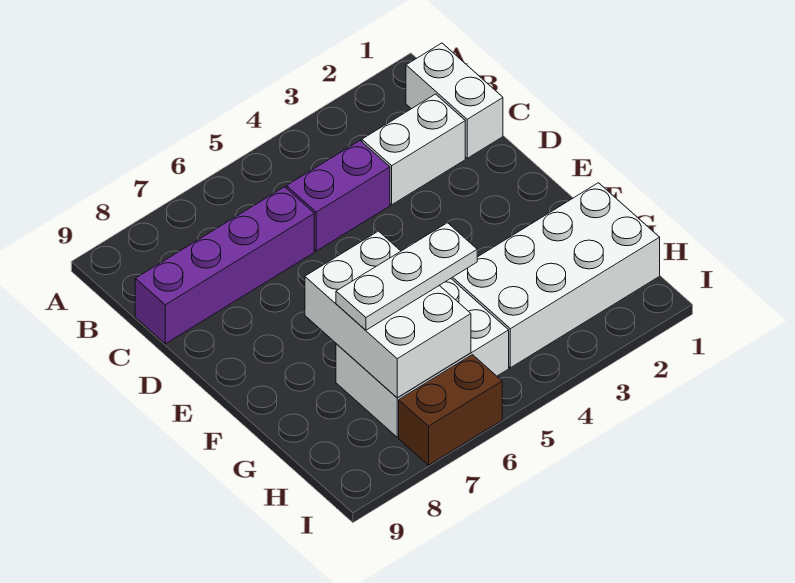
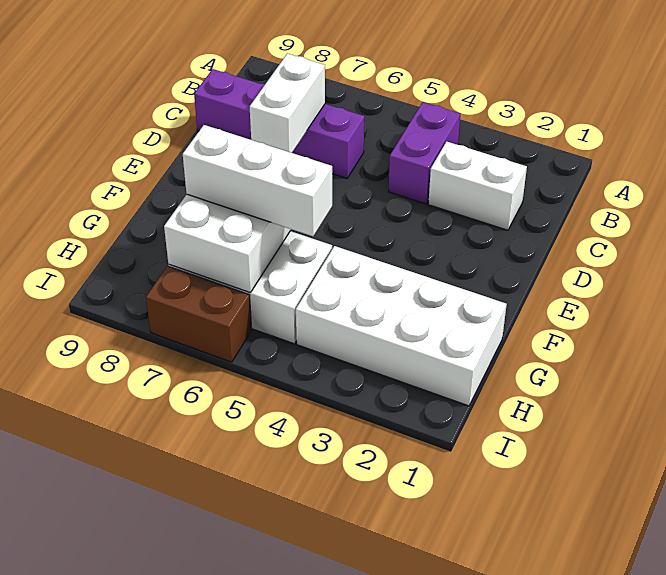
white 1x2 brick [406,43,503,158] -> white 1x2 brick moved to [250,54,325,153]
purple 1x2 brick [286,141,390,251] -> purple 1x2 brick turned to [389,102,460,204]
white 1x3 plate [336,223,477,330] -> white 1x3 brick [183,125,332,236]

